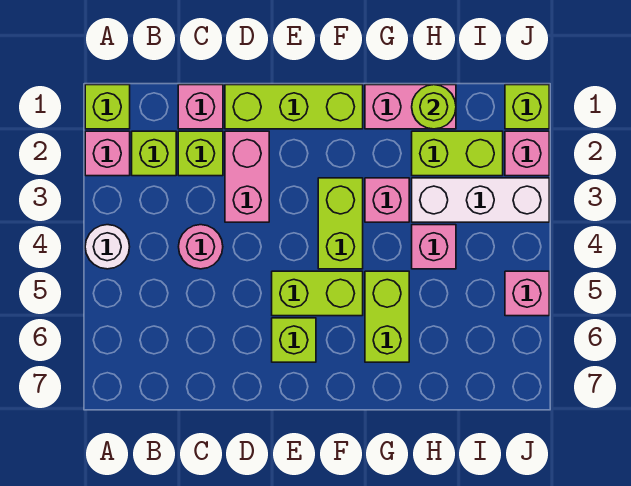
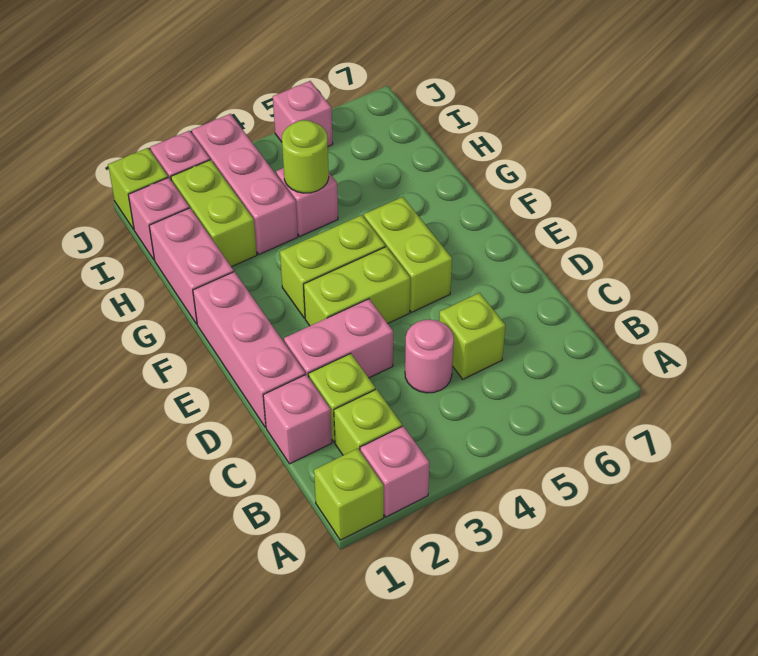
white 1x1 round brick [85,225,130,269] -> none
lime 1x3 brick [225,85,363,129] -> pink 1x3 brick [193,272,305,427]
lime 1x1 brick [272,318,316,362] -> lime 1x1 brick moved to [439,293,505,379]
pink 1x1 brick [365,178,409,222] -> pink 1x1 brick moved to [128,177,189,260]
lime 1x2 brick [365,271,409,362] -> lime 1x2 brick moved to [304,247,410,326]
lime 1x1 round brick [412,85,456,129] -> lime 1x1 round brick moved to [282,120,329,193]
white 1x3 brick [412,178,549,222] -> pink 1x3 brick [192,114,298,254]

